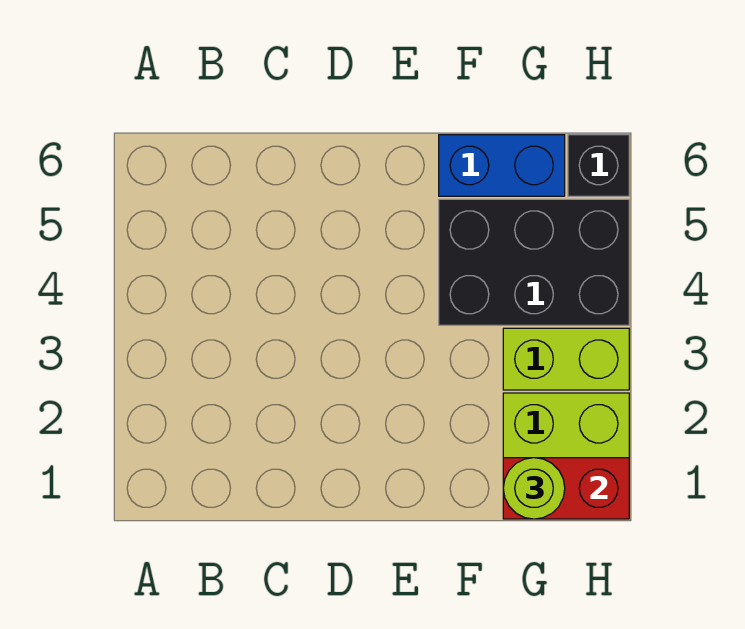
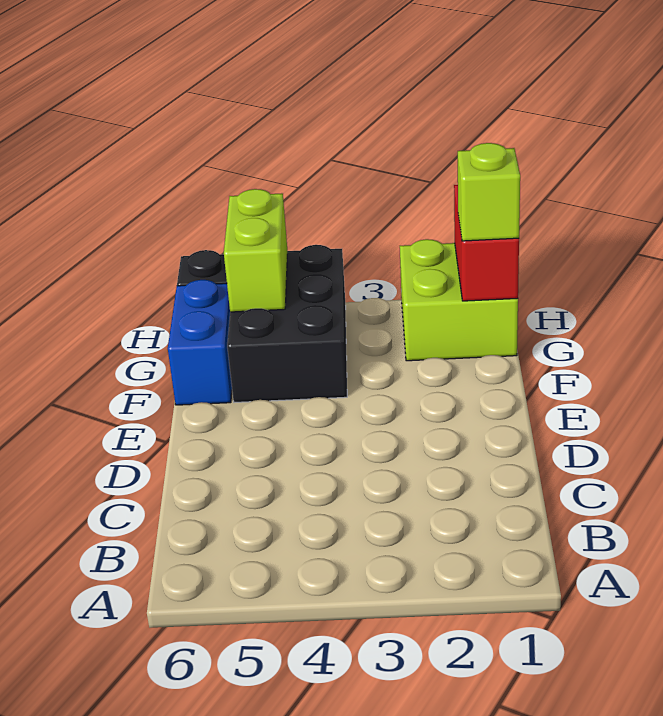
lime 1x1 round brick [503,458,565,519] -> lime 1x1 brick [458,143,520,241]
lime 1x2 brick [503,328,629,390] -> lime 1x2 brick moved to [224,189,287,312]

